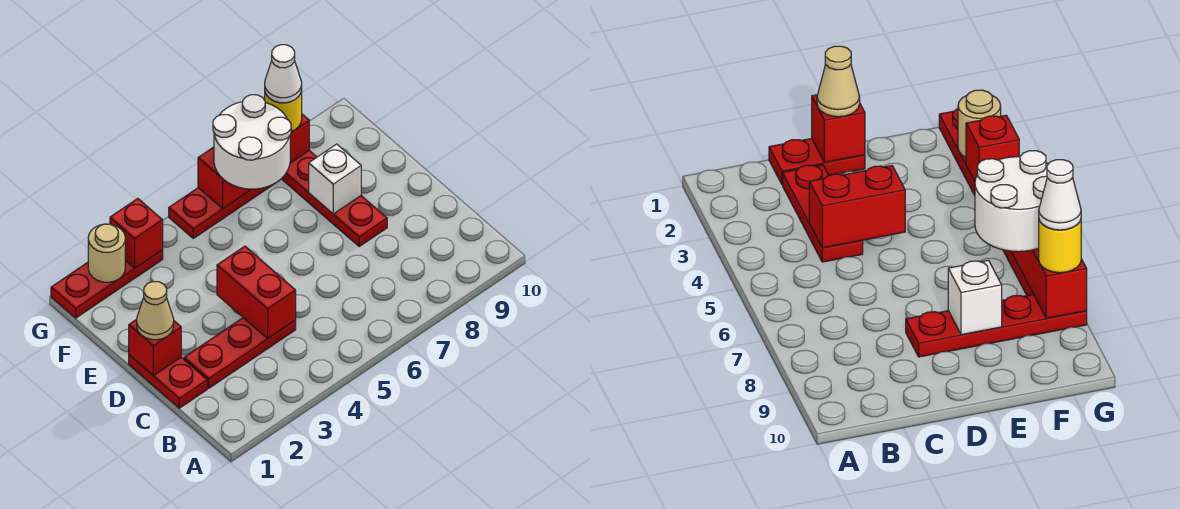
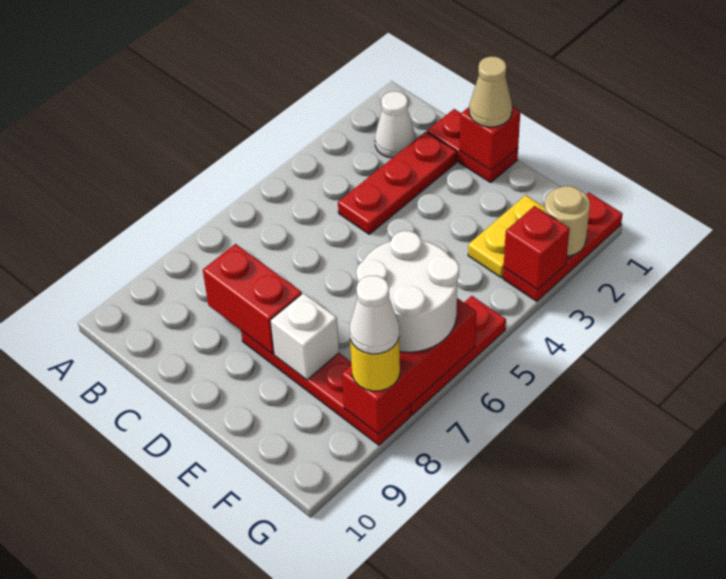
none -> white 1x1 cone [375,91,416,158]
red 1x2 brick [217,246,296,338] -> red 1x2 brick moved to [203,244,302,354]
none -> yellow 1x2 plate [468,195,545,277]

